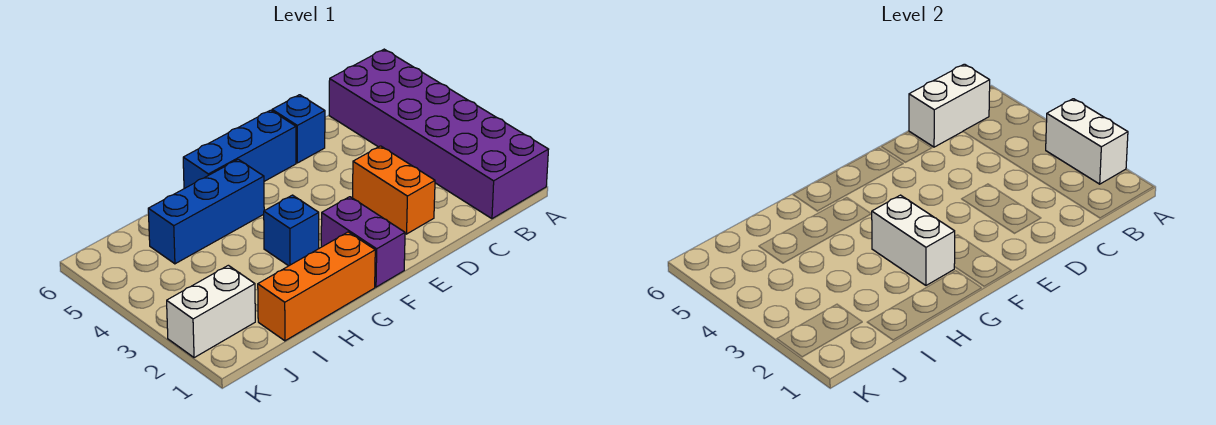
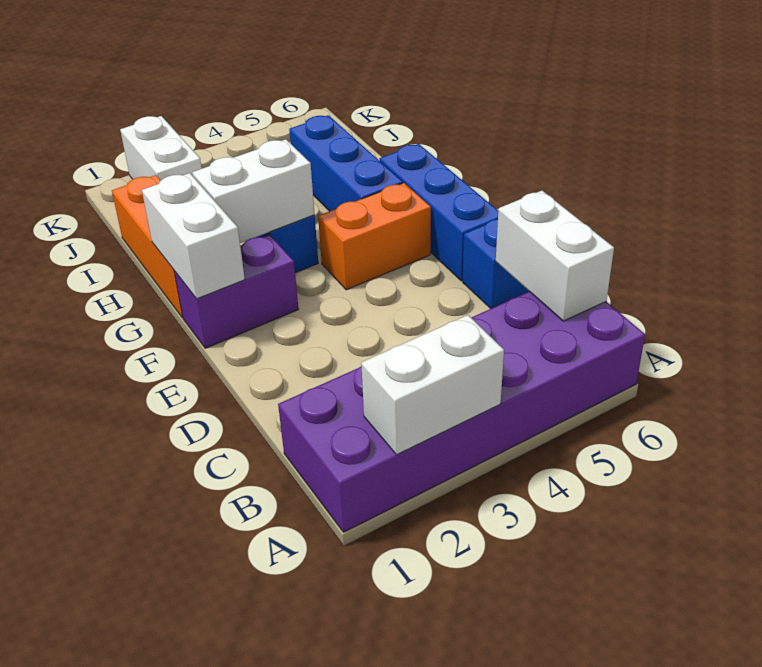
orange 1x2 brick [353,146,435,234] -> orange 1x2 brick moved to [318,183,431,290]
none -> white 1x2 brick [142,173,245,299]

